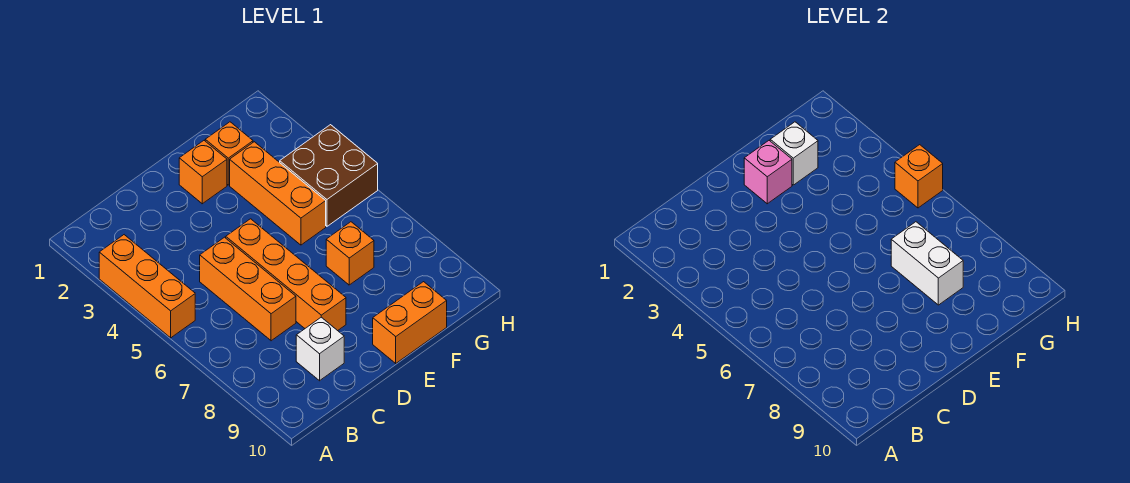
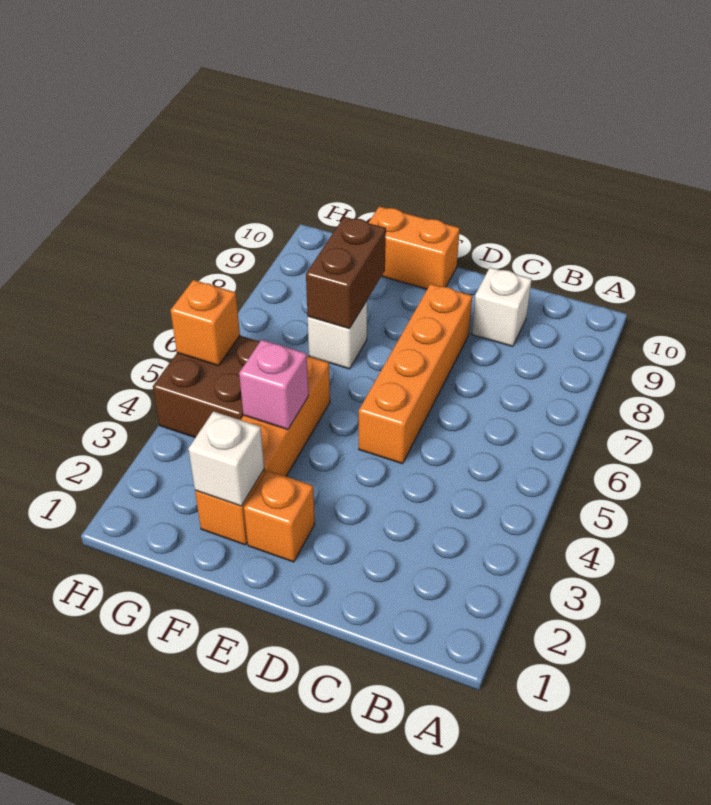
orange 1x3 brick [99,235,195,338] -> none
orange 1x3 brick [200,237,296,341] -> none
pink 1x1 brick [744,141,792,204] -> pink 1x1 brick moved to [239,340,309,429]
orange 1x1 brick [326,222,374,285] -> white 1x1 brick [308,301,367,369]
white 1x2 brick [891,222,963,305] -> brown 1x2 brick [306,217,386,329]

